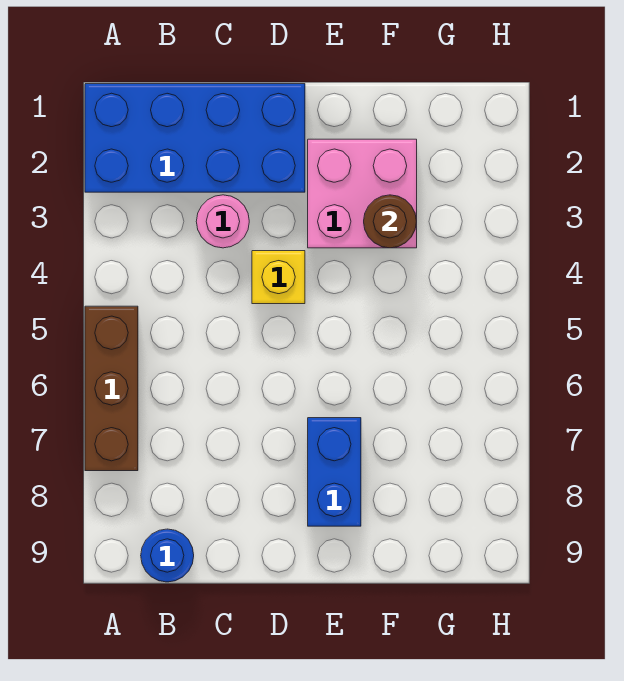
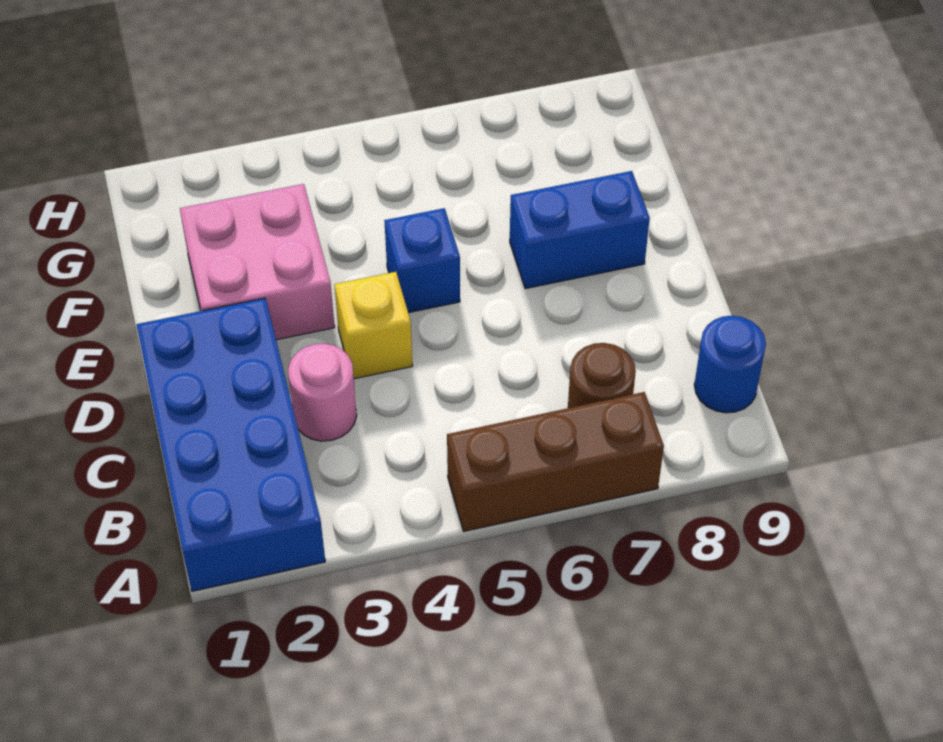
none -> blue 1x1 brick [384,208,460,313]
brown 1x1 round brick [364,195,417,248] -> brown 1x1 round brick moved to [568,343,636,408]

